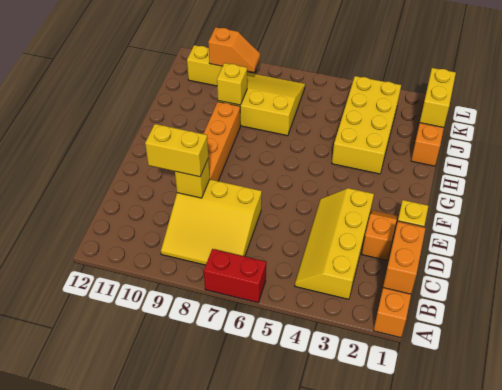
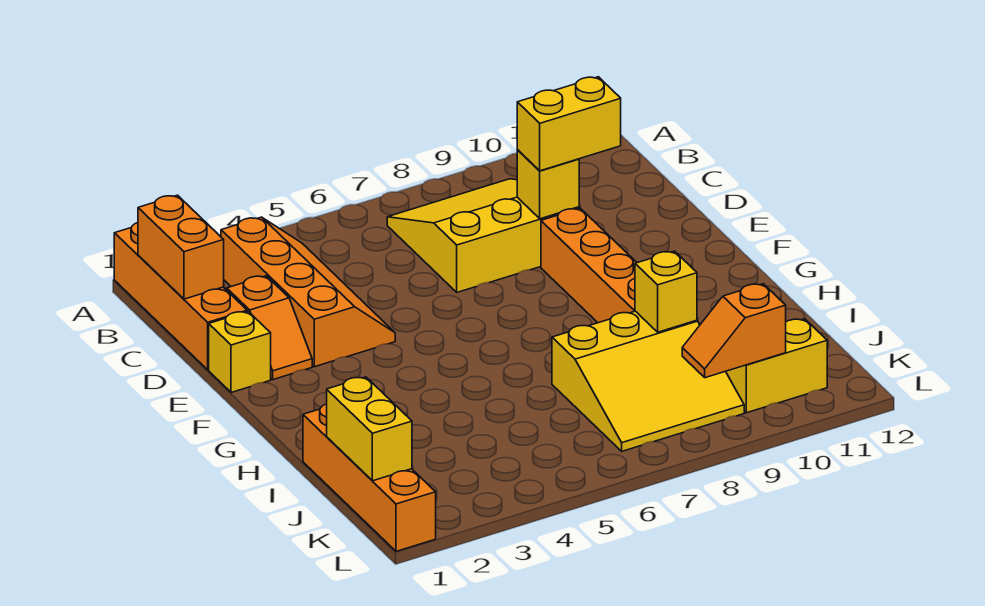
red 1x2 brick [204,249,266,303] -> none
yellow 2x4 slope [295,188,374,299] -> orange 2x4 slope [221,217,395,367]
yellow 2x4 brick [332,76,401,174] -> none

